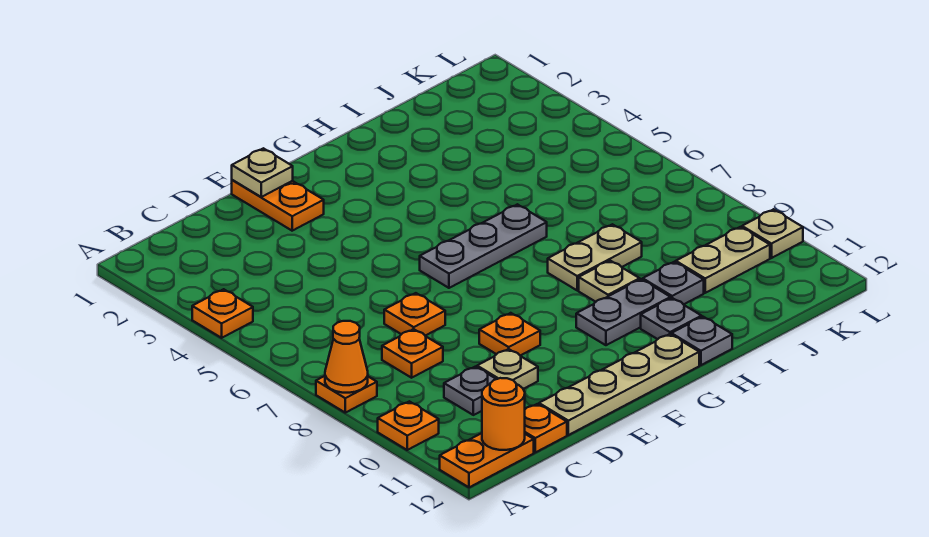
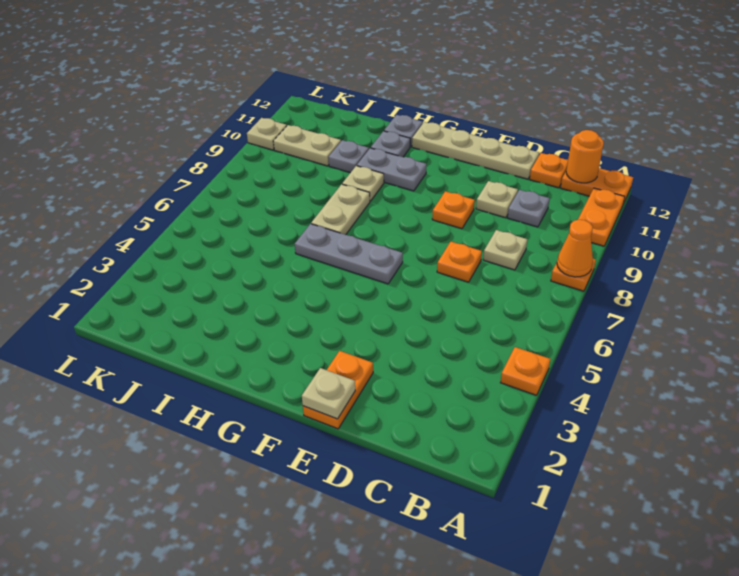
orange 1x1 plate [378,401,439,450] -> orange 1x2 plate [578,188,625,246]
orange 1x1 plate [382,329,443,378] -> tan 1x1 plate [483,230,527,270]
tan 1x2 plate [548,224,642,290] -> tan 1x2 plate turned to [311,184,370,235]

